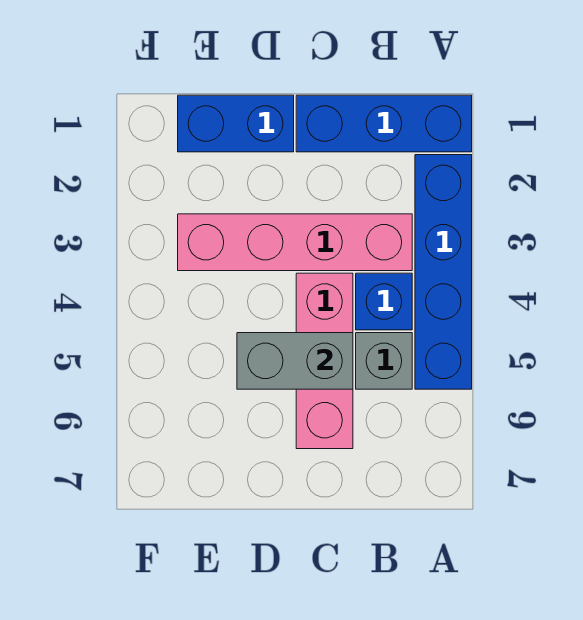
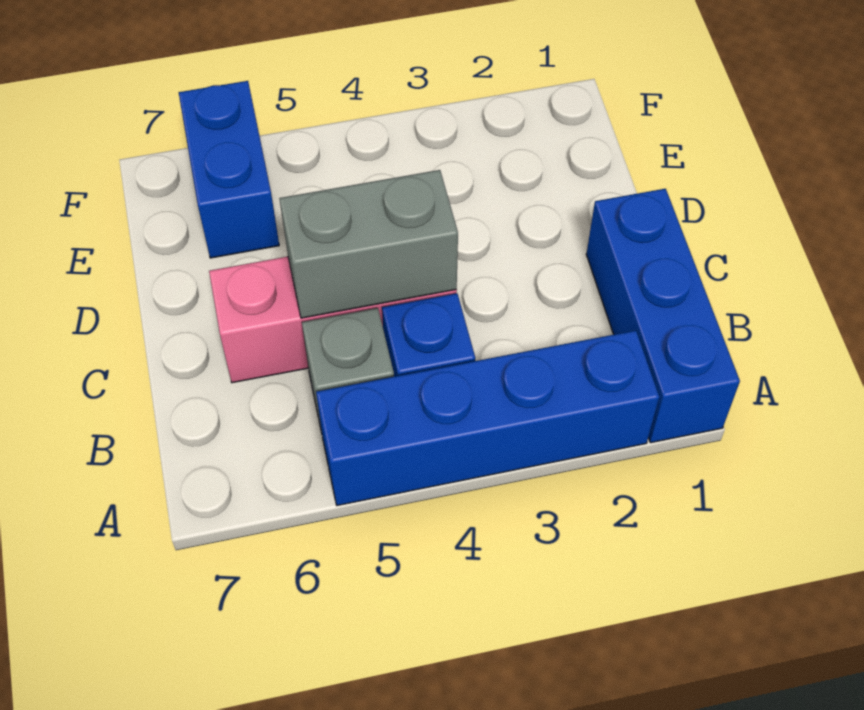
pink 1x4 brick [178,214,412,271] -> none
grey 1x2 brick [237,333,353,389] -> grey 1x2 brick turned to [279,170,458,318]
blue 1x2 brick [178,95,294,152] -> blue 1x2 brick moved to [179,81,279,258]

